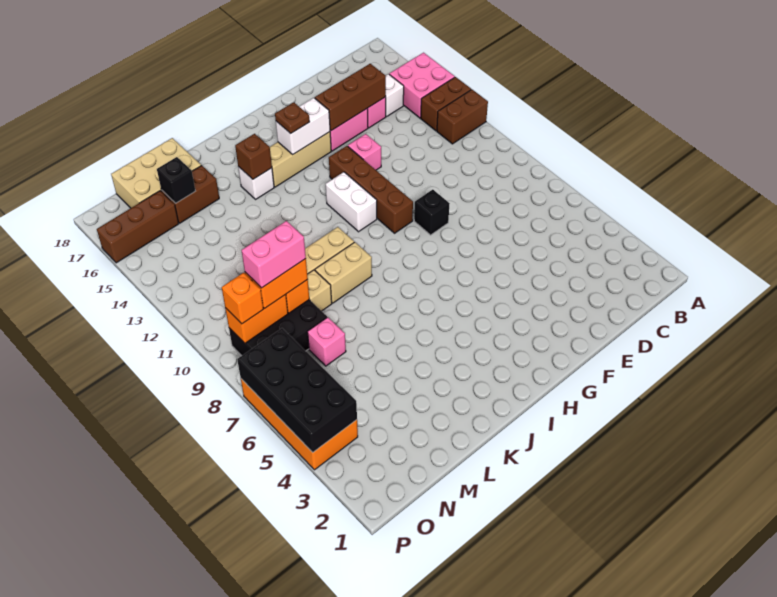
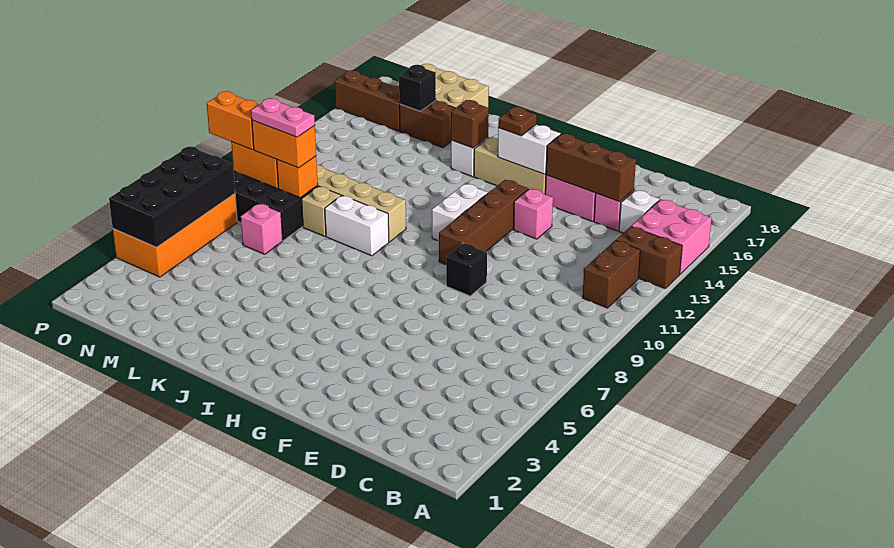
brown 1x2 brick [437,90,488,144] -> brown 1x2 brick turned to [583,240,640,308]
tan 1x2 brick [315,242,372,303] -> white 1x2 brick [325,195,389,256]
pink 1x2 brick [241,221,306,288] -> pink 1x2 plate [251,98,315,137]
orange 1x1 brick [222,273,263,324] -> orange 1x2 brick [207,91,259,150]

